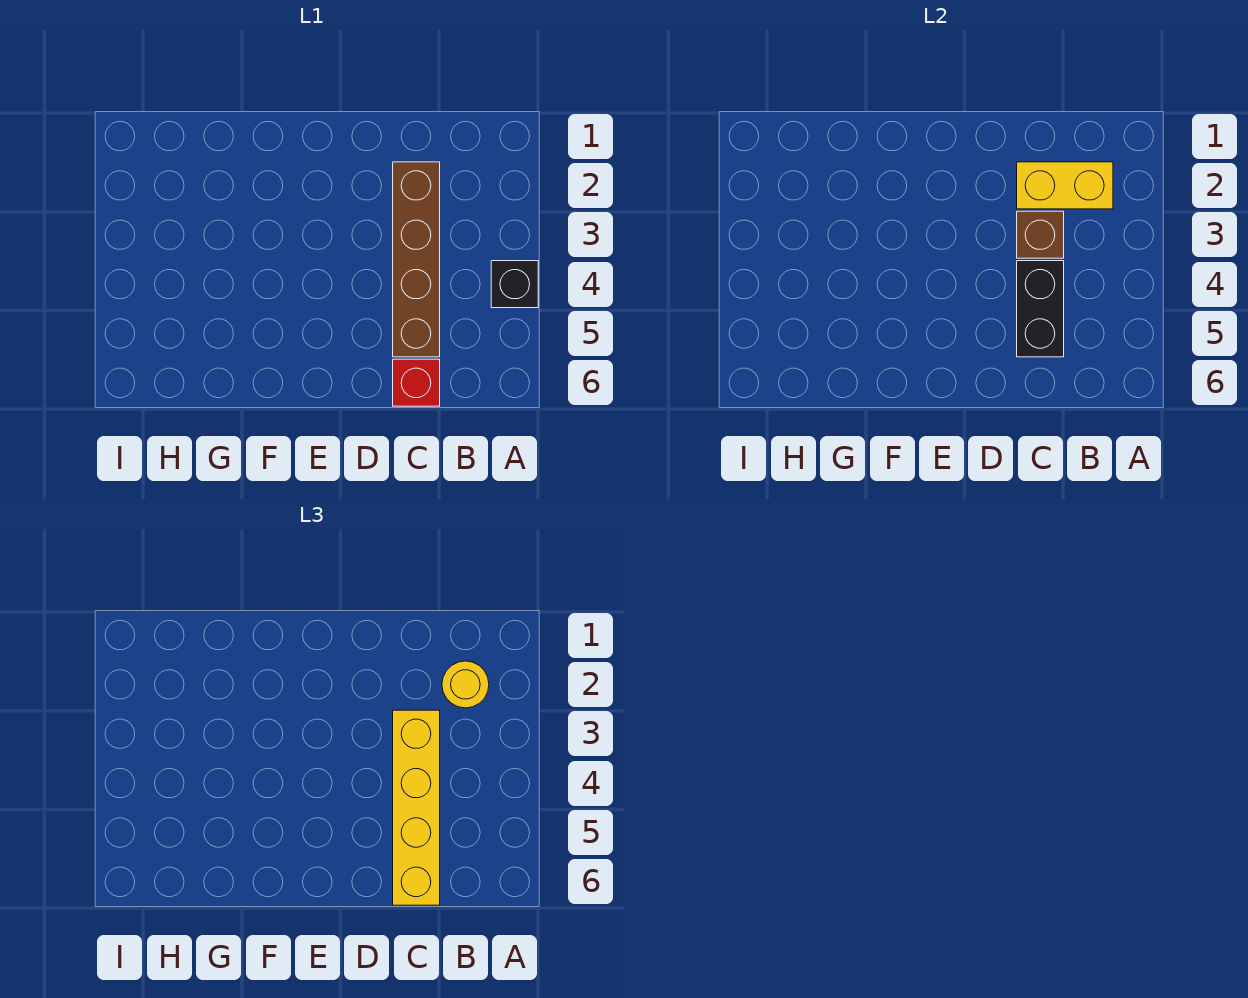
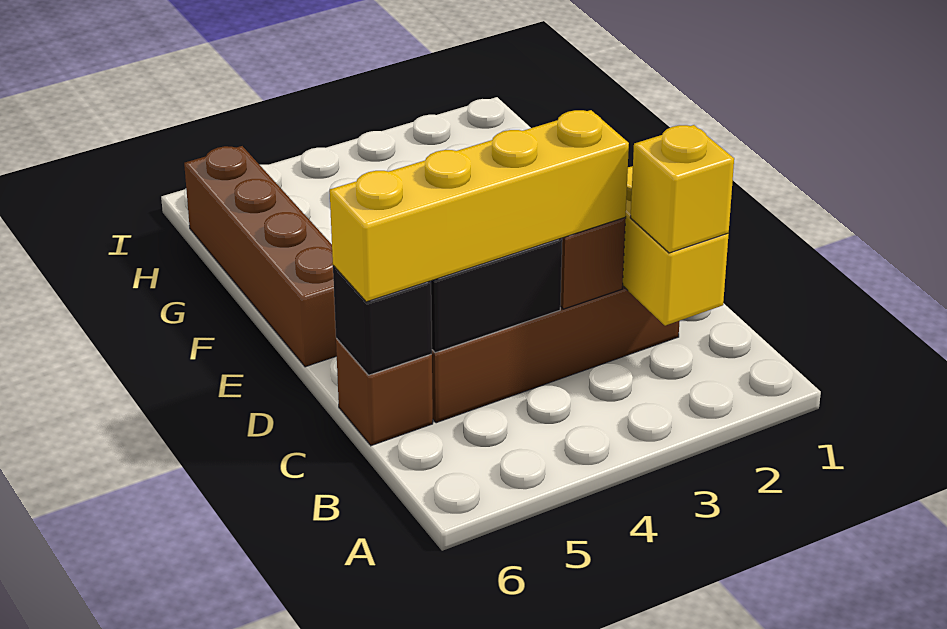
black 1x1 brick [491,261,538,308] -> black 1x1 brick moved to [333,266,432,375]
yellow 1x1 round brick [442,661,489,708] -> yellow 1x1 brick [630,125,734,253]
red 1x1 brick [393,359,440,406] -> brown 1x1 brick [336,338,433,446]
none -> brown 1x4 brick [184,146,337,367]

